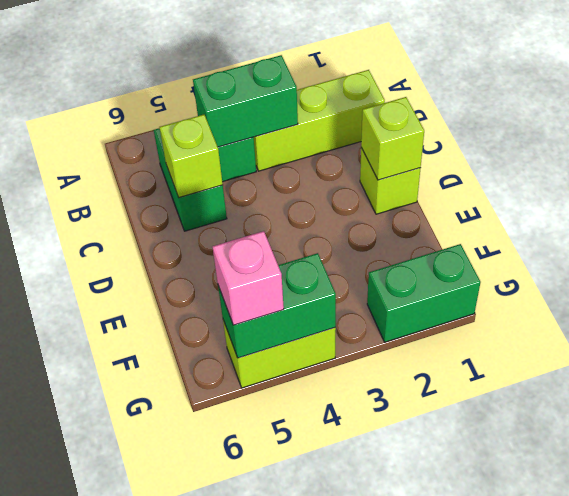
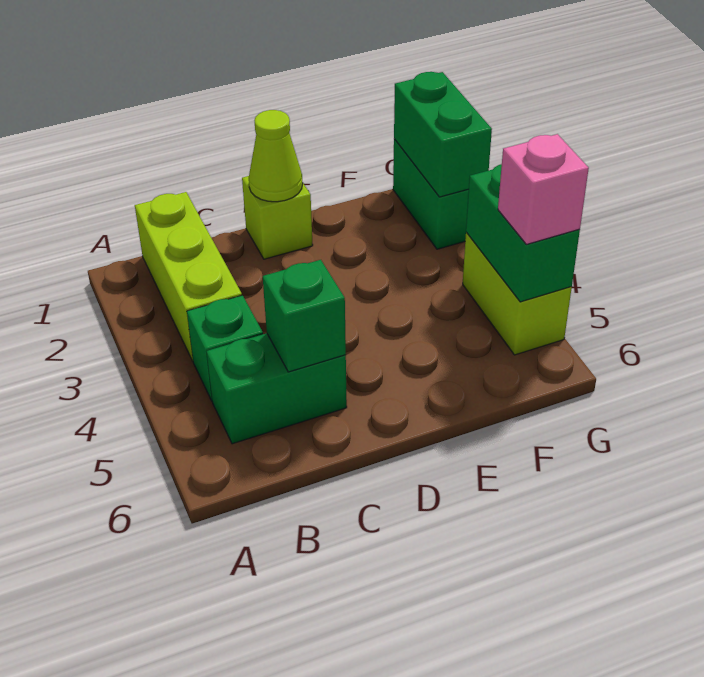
green 1x2 brick [193,55,298,147] -> green 1x2 brick moved to [394,72,492,197]
lime 1x1 brick [159,115,223,198] -> green 1x1 brick [263,260,346,372]
lime 1x1 brick [361,97,424,180] -> lime 1x1 cone [249,110,303,202]

